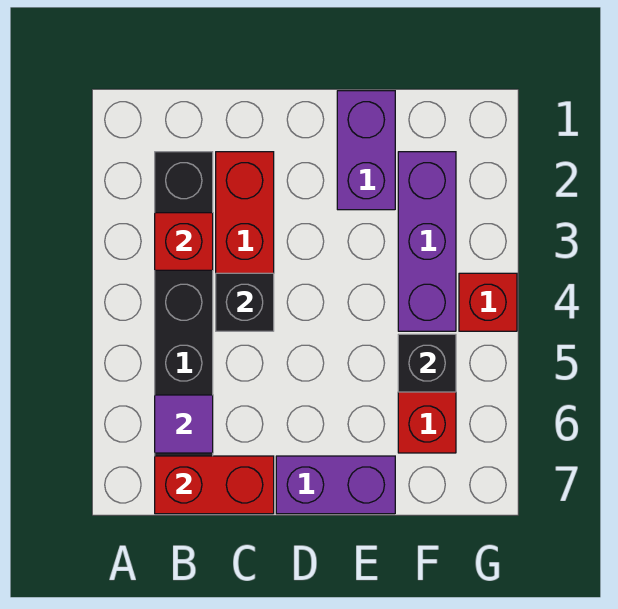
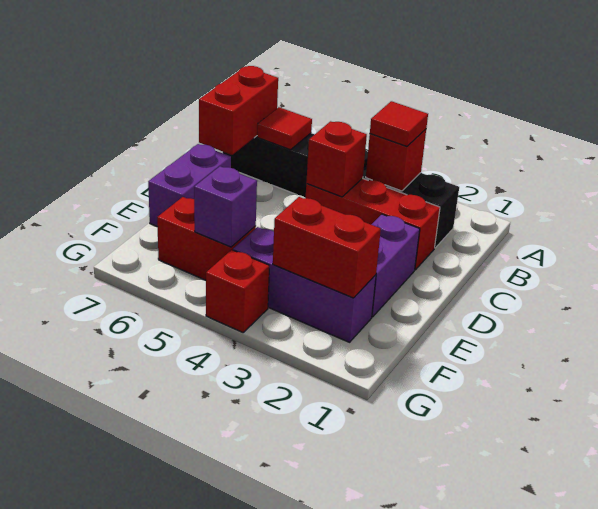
none -> red 1x1 tile [370,101,428,147]
purple 1x1 tile [155,395,213,453] -> red 1x1 tile [257,107,312,150]
black 1x1 brick [216,273,274,331] -> red 1x1 brick [306,121,367,197]
purple 1x2 brick [337,91,395,210] -> purple 1x2 brick turned to [371,214,420,317]
none -> red 1x2 brick [273,197,381,298]
black 1x1 brick [398,334,456,392] -> purple 1x1 brick [194,166,257,247]

